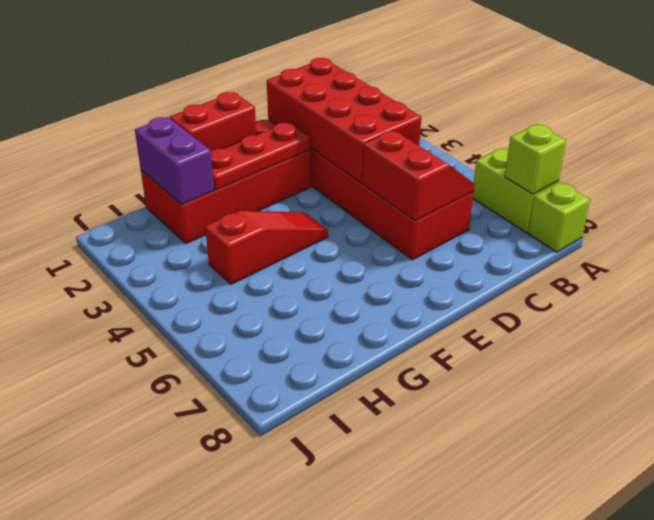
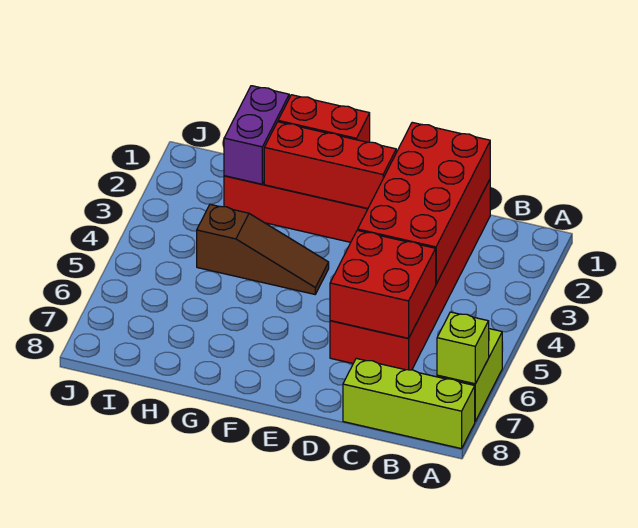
lime 1x1 brick [528,182,590,252] -> lime 1x3 brick [343,358,475,449]
red 2x2 slope [362,130,475,221] -> red 2x2 brick [330,230,436,338]
red 1x3 plate [211,122,310,190] -> red 1x3 brick [264,122,396,209]
red 1x3 slope [205,211,328,284] -> brown 1x3 slope [197,204,329,294]

